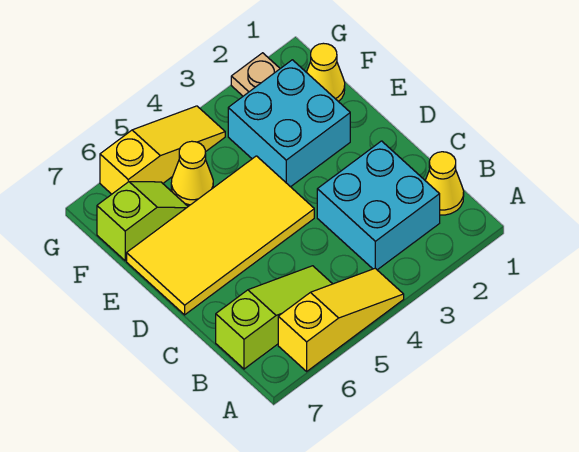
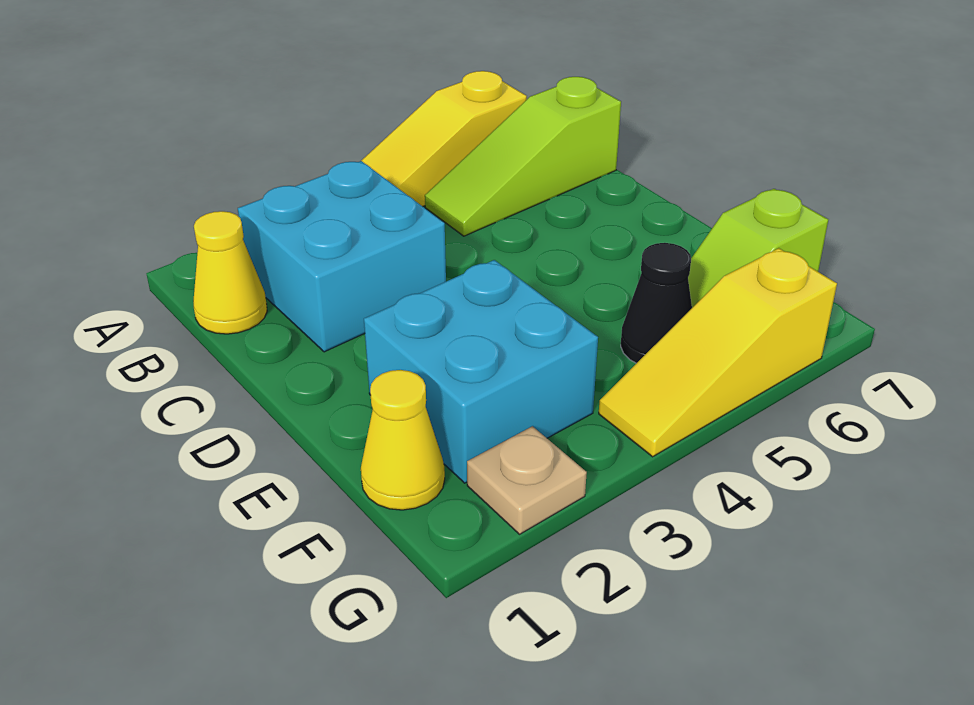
yellow 2x4 tile [127,156,314,315] -> none
yellow 1x1 cone [171,141,213,205] -> black 1x1 cone [621,243,692,363]

